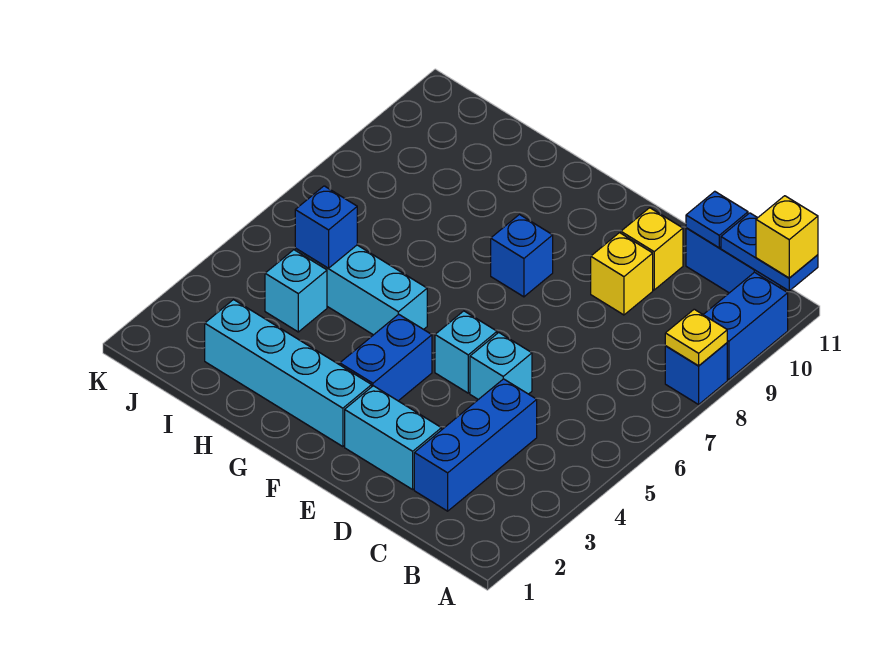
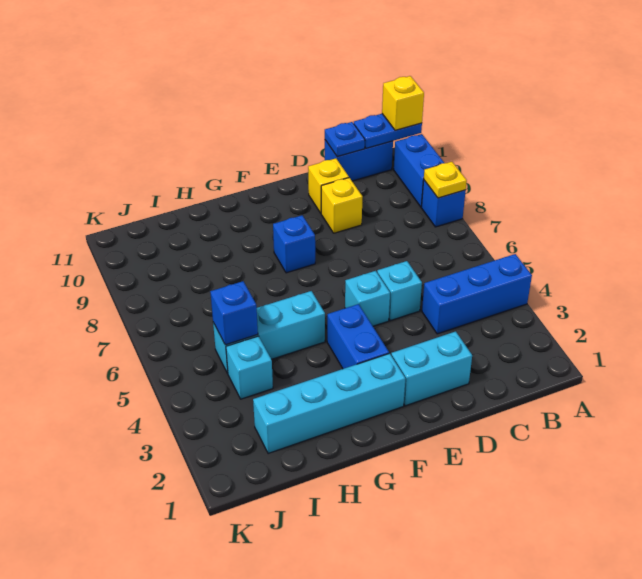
blue 1x3 brick [414,379,537,511] -> blue 1x3 brick turned to [422,254,532,334]

